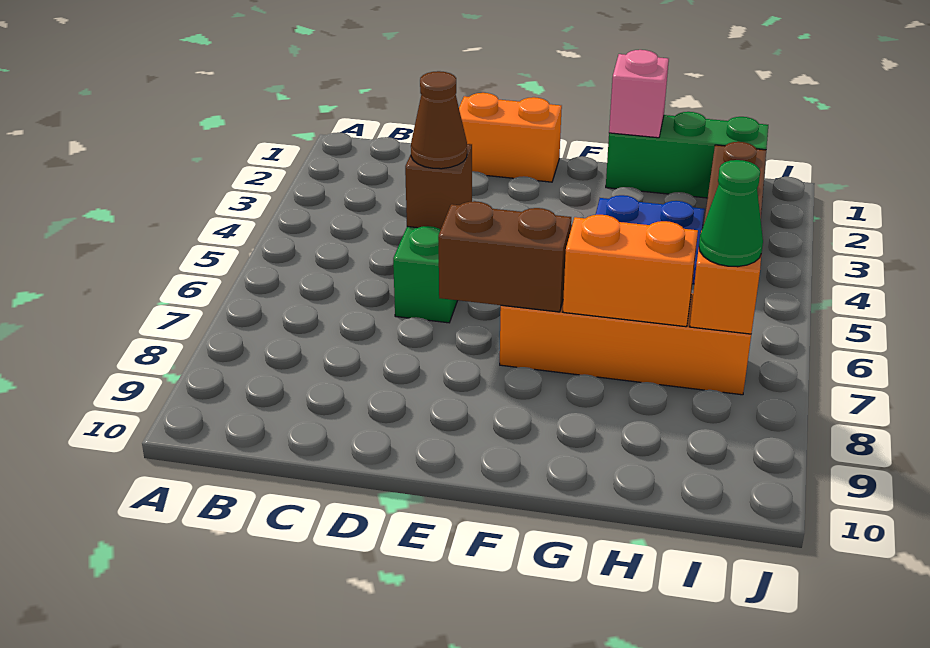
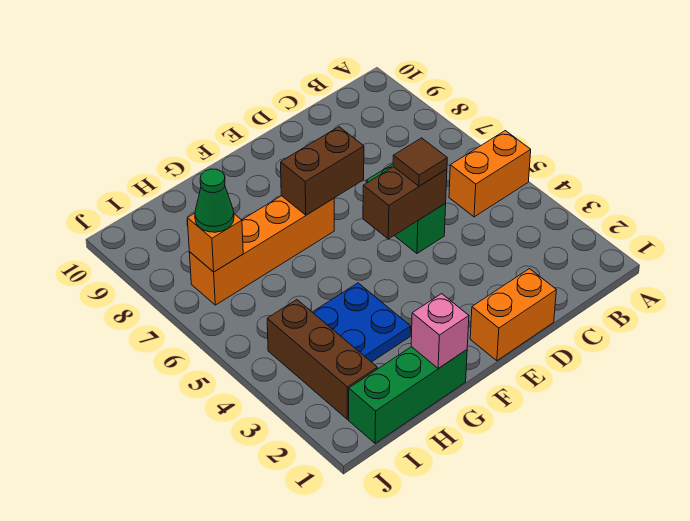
brown 1x1 brick [405,144,472,229] -> brown 1x2 brick [363,167,447,239]
brown 1x1 cone [411,71,467,169] -> brown 1x1 tile [393,138,447,186]
orange 1x2 brick [563,215,698,327] -> orange 1x2 brick moved to [449,131,531,217]

